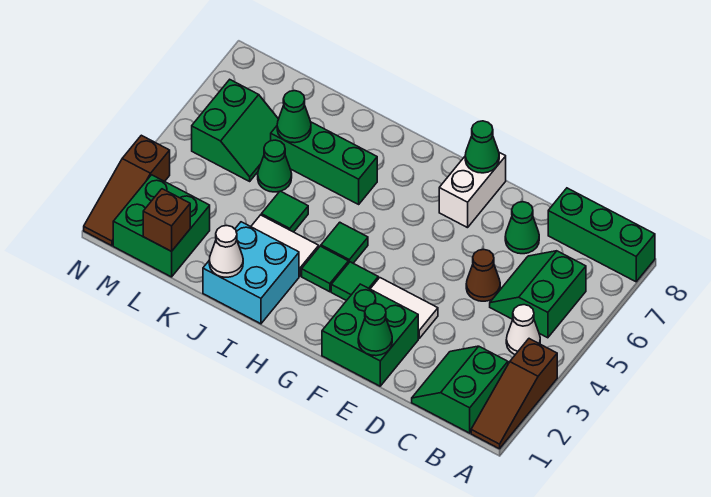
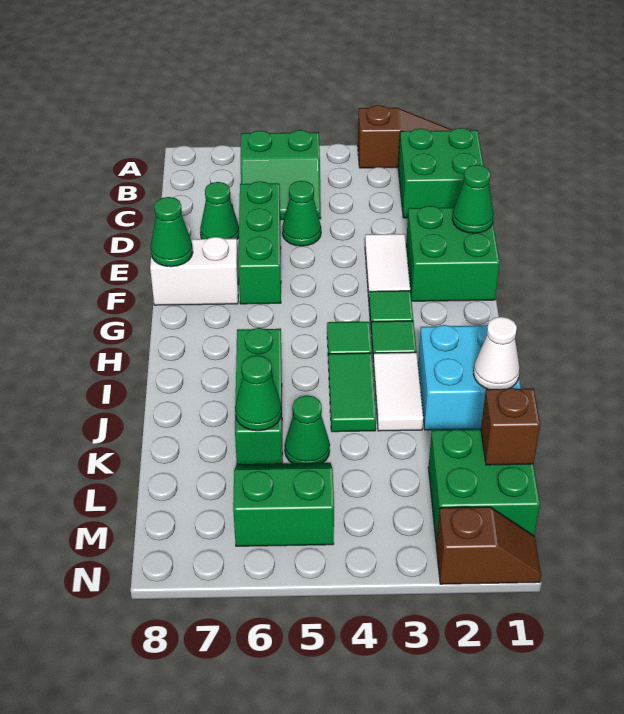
green 1x3 brick [548,188,655,282] -> green 1x3 brick moved to [238,181,281,304]
green 2x2 slope [412,346,508,433] -> green 2x2 brick [398,128,484,218]
white 1x1 cone [506,305,540,355] -> none
brown 1x1 cone [466,249,500,301] -> green 1x1 cone [282,181,321,246]
green 1x1 tile [261,191,308,232] -> green 1x2 tile [329,353,376,432]
brown 1x3 slope [84,135,170,246] -> brown 1x2 slope [436,507,541,584]

